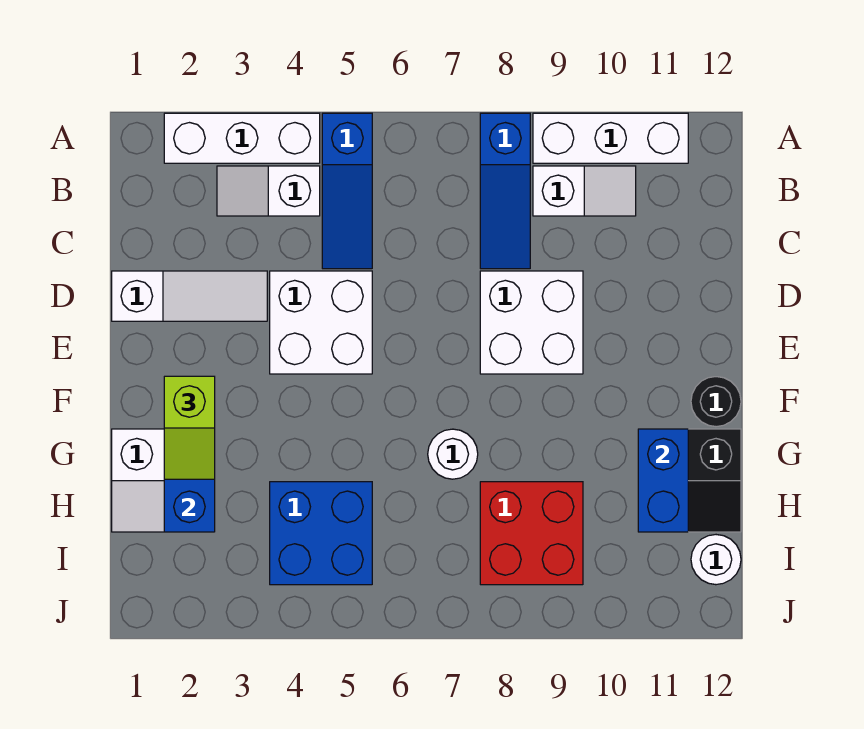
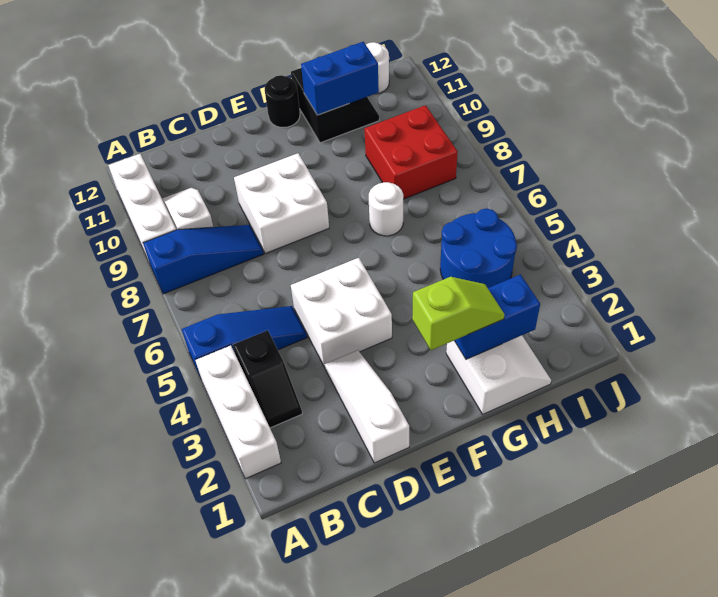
white 1x2 slope [217,166,320,216] -> black 1x2 slope [233,330,302,428]
blue 2x2 brick [270,482,372,585] -> blue 2x2 round brick [440,209,517,288]

